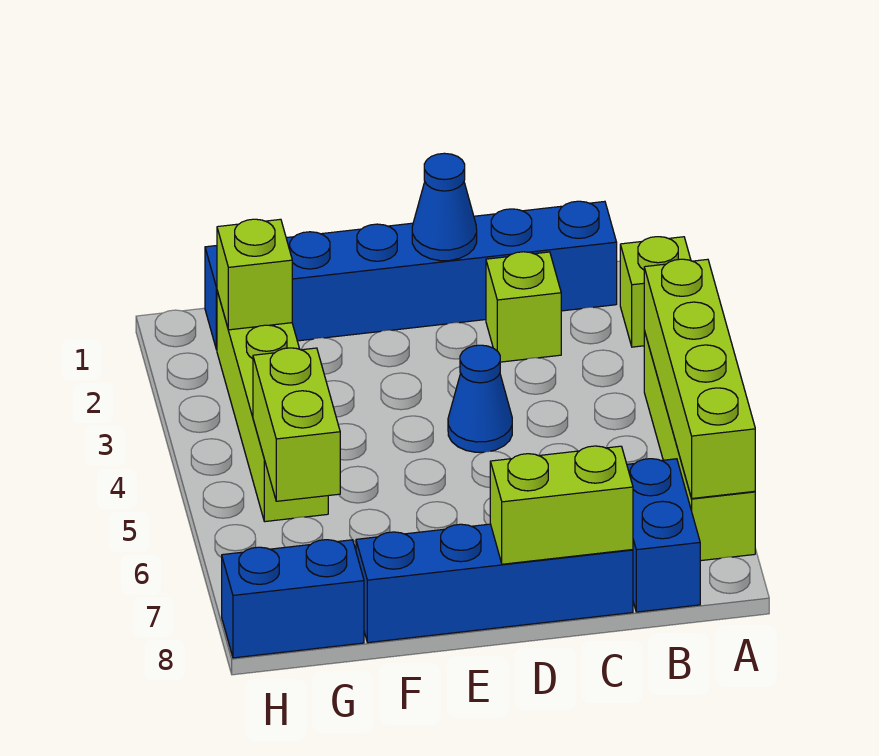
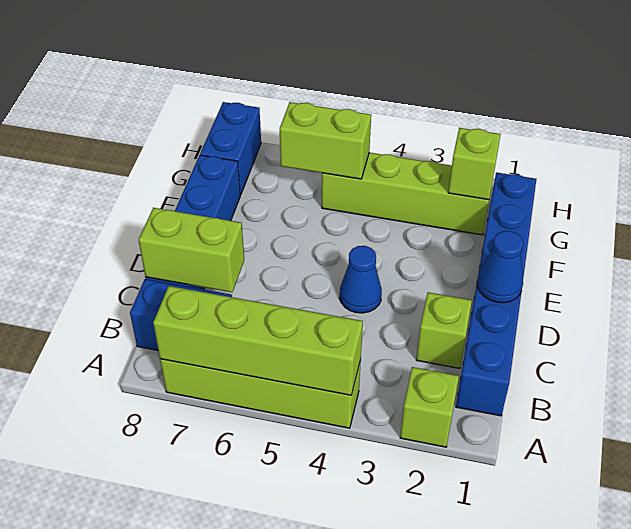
lime 1x2 brick [490,446,633,564] -> lime 1x2 brick turned to [139,208,244,292]

